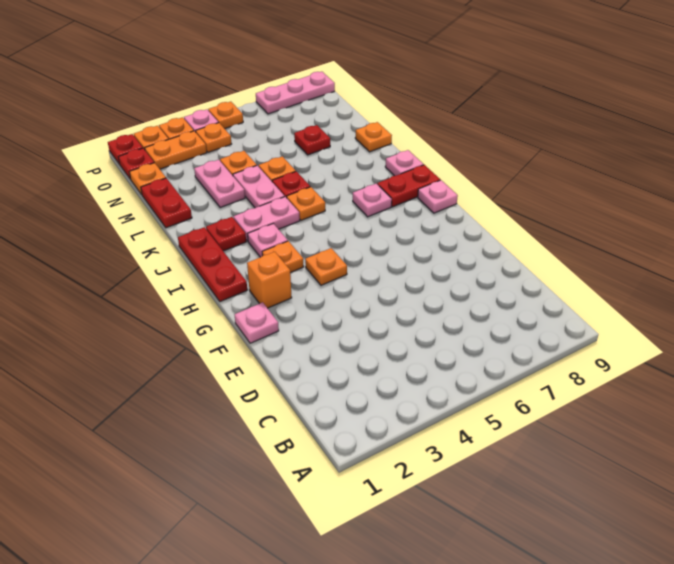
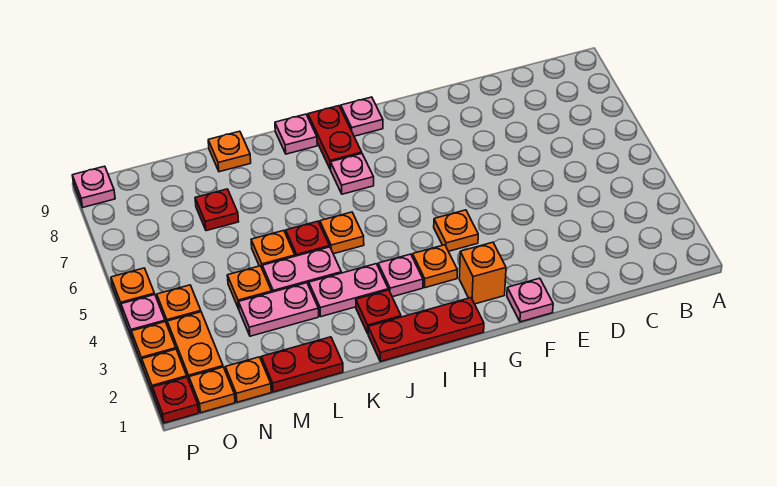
pink 1x2 plate [233,197,300,241] -> pink 1x2 plate turned to [309,264,388,317]
red 1x1 plate [118,148,154,179] -> orange 1x1 plate [189,367,235,413]
pink 1x3 plate [256,72,335,114] -> pink 1x1 plate [72,166,115,207]

